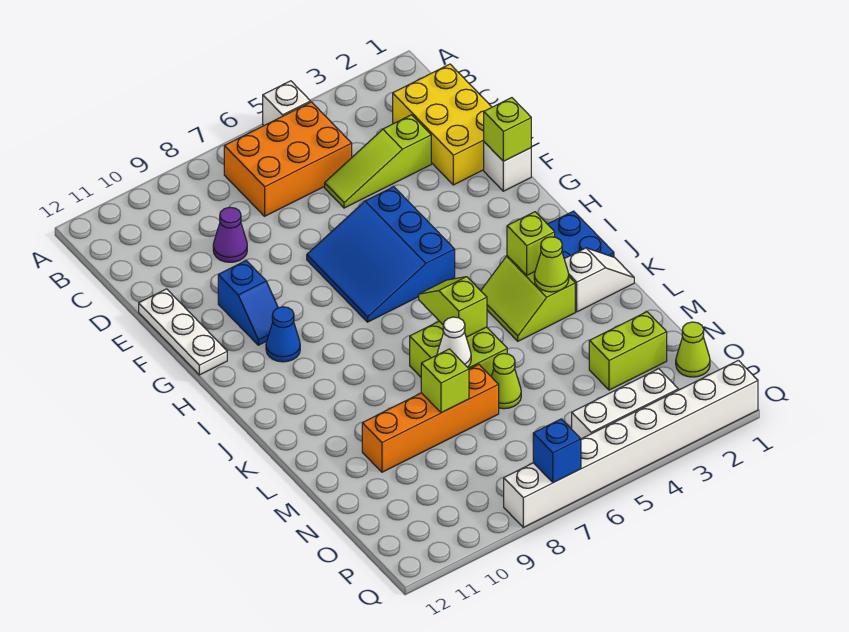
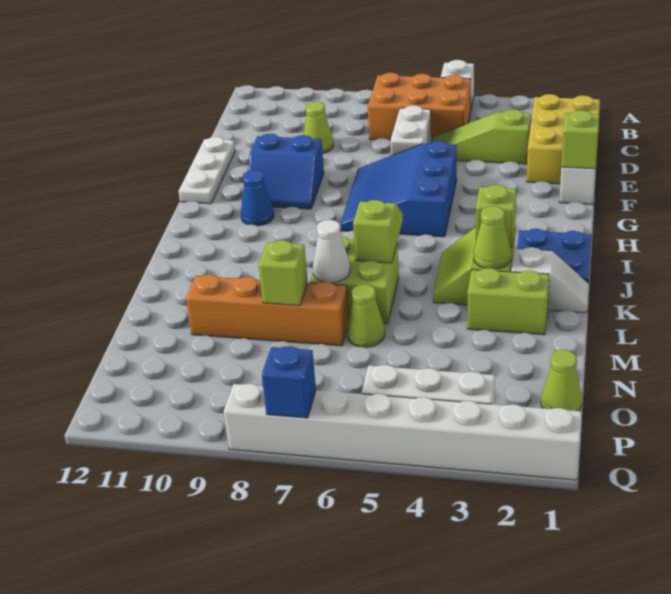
none -> white 1x2 brick [390,105,432,156]
purple 1x1 cone [213,207,247,262] -> lime 1x1 cone [304,102,333,153]
blue 1x2 slope [218,261,278,345] -> blue 2x2 slope [248,134,324,209]
lime 1x2 brick [589,312,667,390] -> lime 1x2 brick moved to [467,268,549,335]

